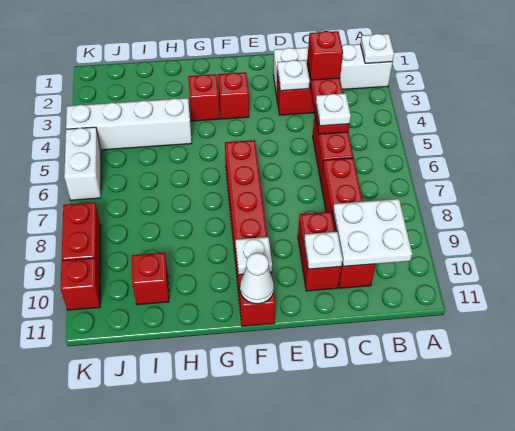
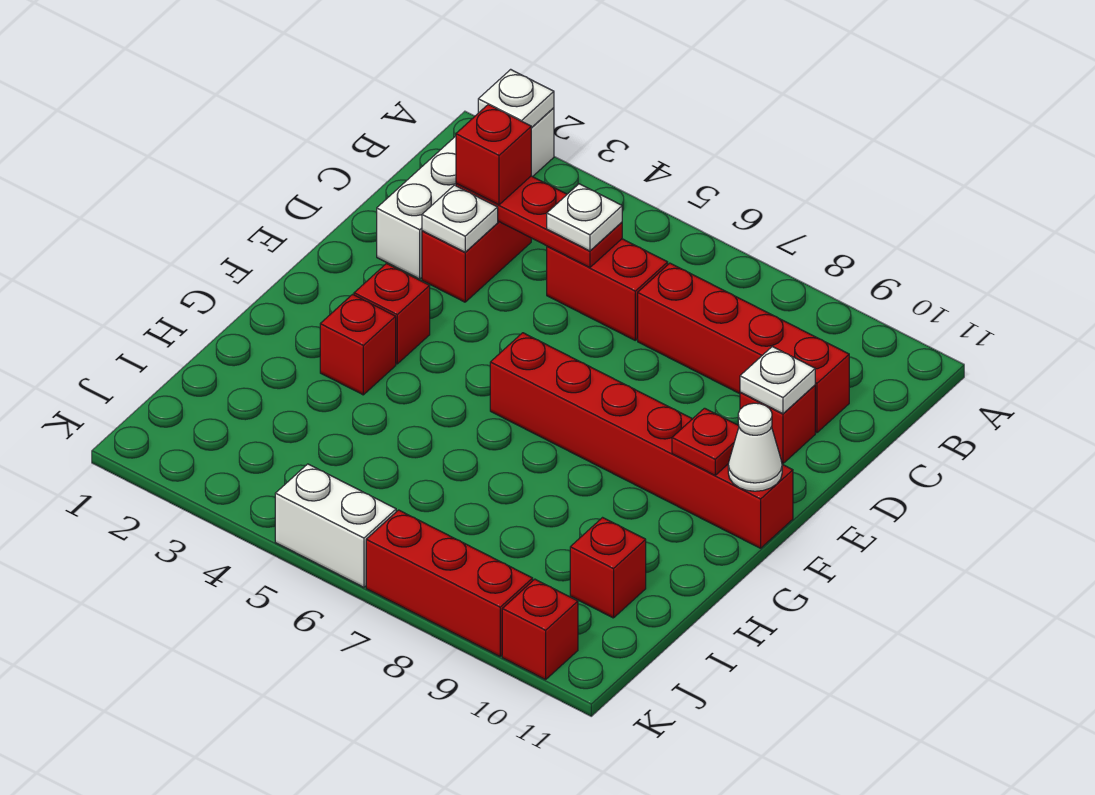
white 2x2 plate [333,199,412,266] -> none
red 1x2 brick [298,212,341,291] -> red 1x1 brick [740,385,815,463]
white 1x1 plate [236,237,272,275] -> red 1x1 plate [672,408,739,475]
white 1x4 brick [66,98,192,150] -> none
red 1x2 brick [62,202,101,276] -> red 1x3 brick [366,510,533,656]

